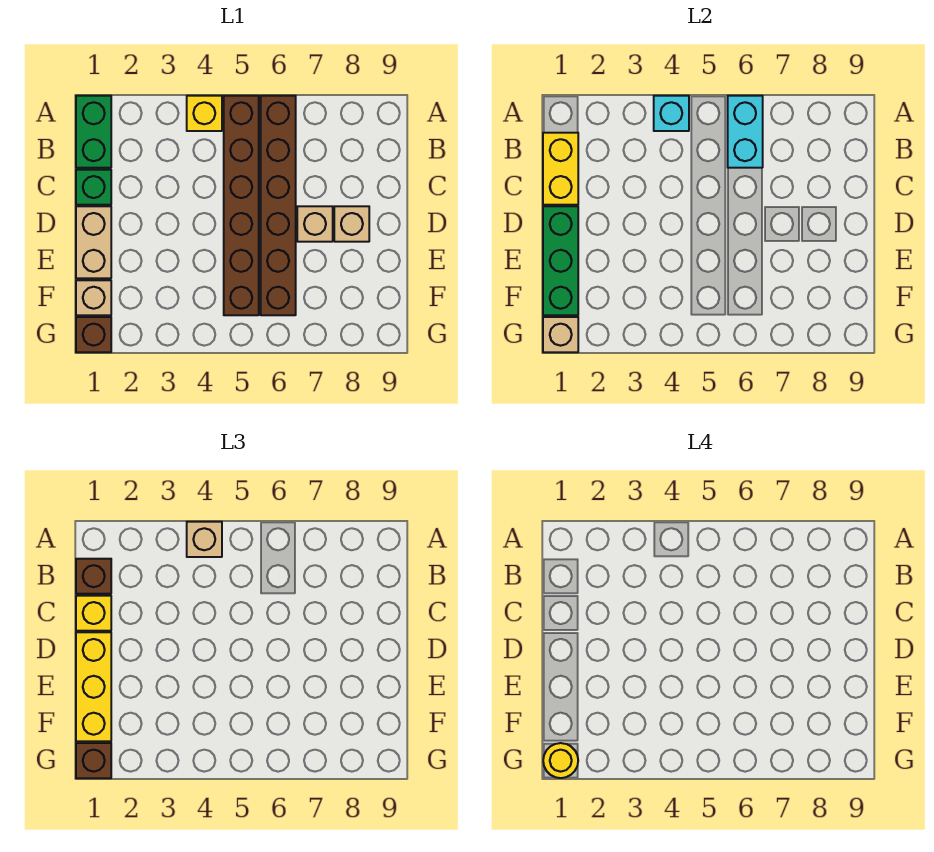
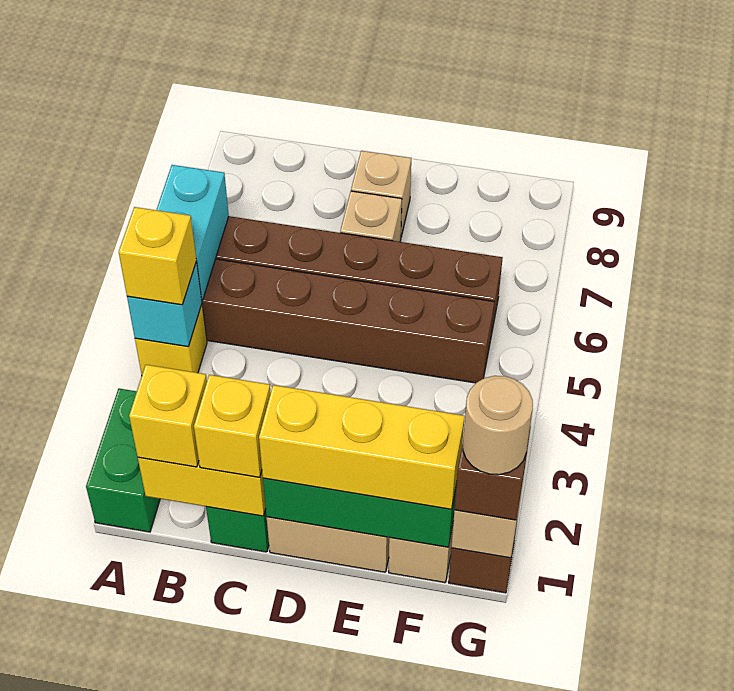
green 1x2 brick [76,96,111,168] -> green 1x2 brick turned to [86,389,160,532]
tan 1x1 brick [187,522,222,557] -> yellow 1x1 brick [119,207,196,305]
cyan 1x2 brick [728,96,763,168] -> cyan 1x2 brick turned to [157,165,229,300]
brown 1x1 brick [76,559,111,594] -> yellow 1x1 brick [129,365,207,467]
yellow 1x1 round brick [543,743,578,778] -> tan 1x1 round brick [463,376,533,475]

